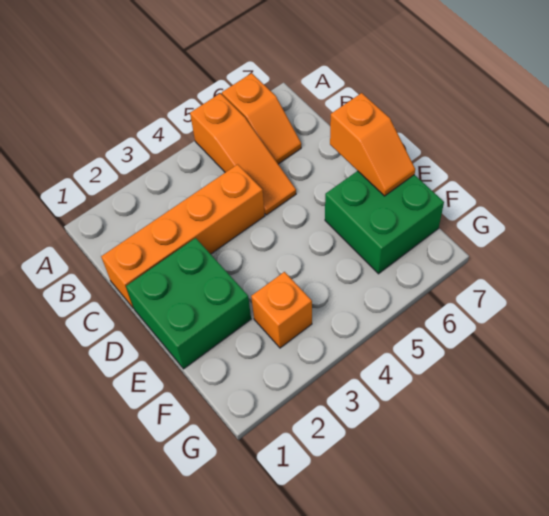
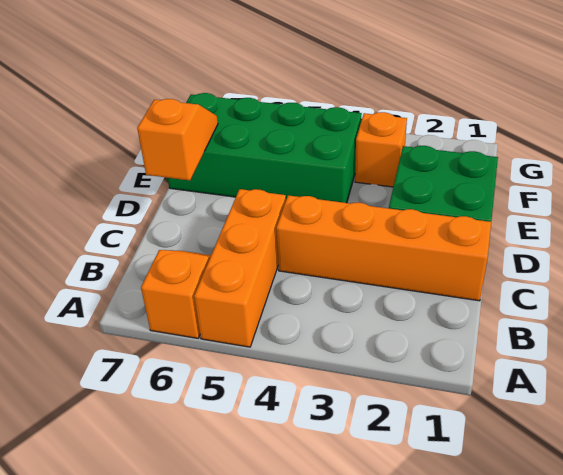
orange 1x3 slope [190,93,296,215] -> orange 1x3 brick [194,189,286,347]
green 2x2 brick [325,171,444,274] -> green 2x4 brick [168,93,362,203]

